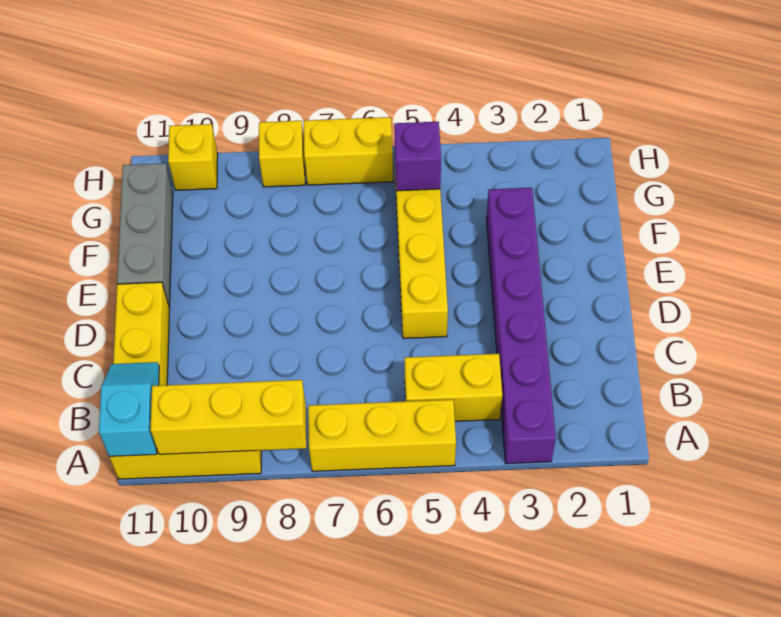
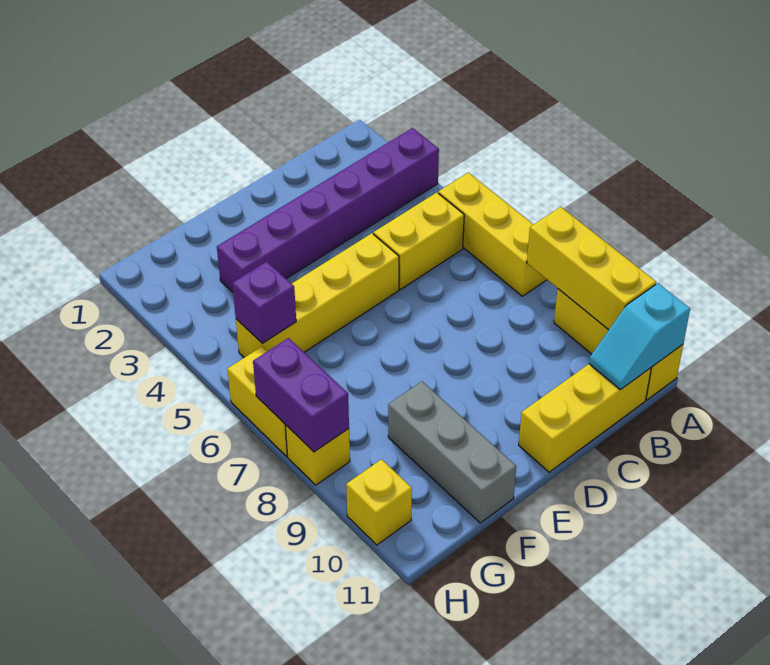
yellow 1x2 brick [405,354,502,421] -> yellow 1x2 brick turned to [374,193,464,290]
grey 1x3 brick [117,163,173,307] -> grey 1x3 brick turned to [388,381,516,523]
none -> purple 1x2 brick [253,338,349,452]

